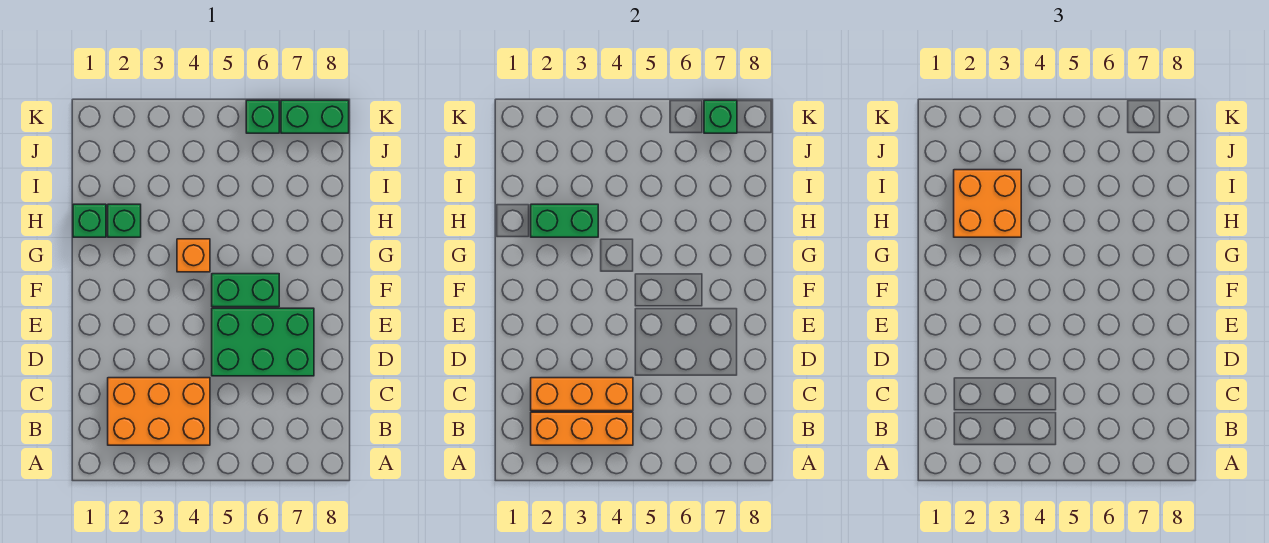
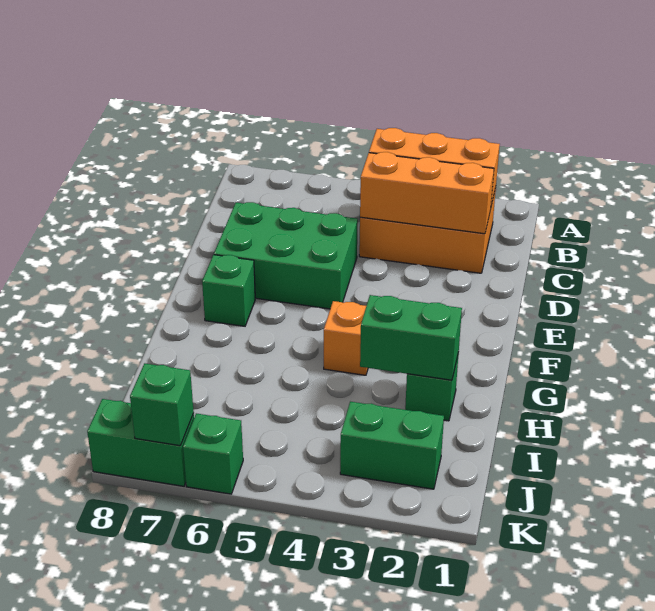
green 1x2 brick [212,274,279,307] -> green 1x2 brick moved to [340,402,444,489]
green 1x1 brick [73,204,106,237] -> green 1x1 brick moved to [202,255,255,326]
orange 2x2 brick [954,170,1021,237] -> none

